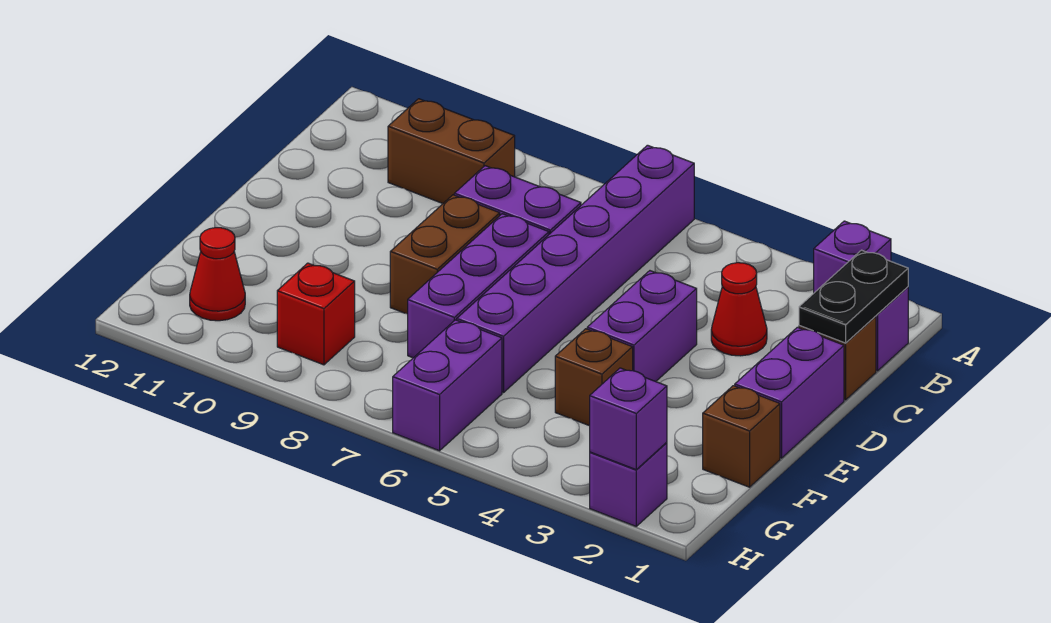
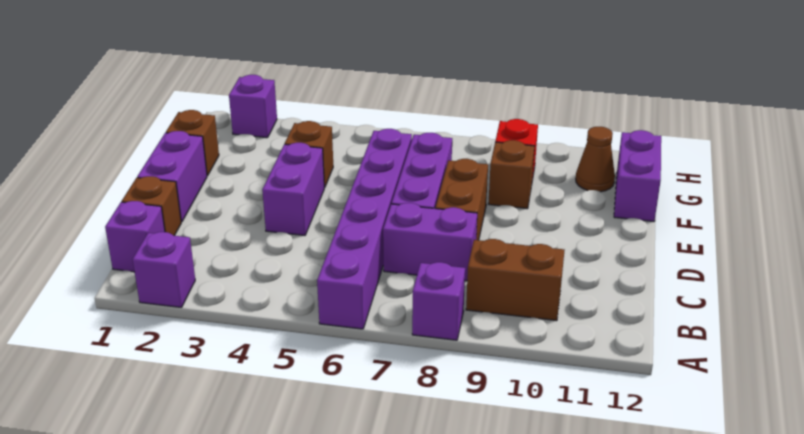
black 1x2 plate [799,250,908,343] -> none
red 1x1 cone [711,263,767,356] -> none
none -> brown 1x1 brick [488,140,534,209]
purple 1x2 brick [393,320,502,451] -> purple 1x2 brick moved to [614,130,661,221]
red 1x1 cone [190,228,245,321] -> brown 1x1 cone [576,127,615,192]
purple 1x1 brick [590,368,667,470] -> purple 1x1 brick moved to [412,262,465,340]

